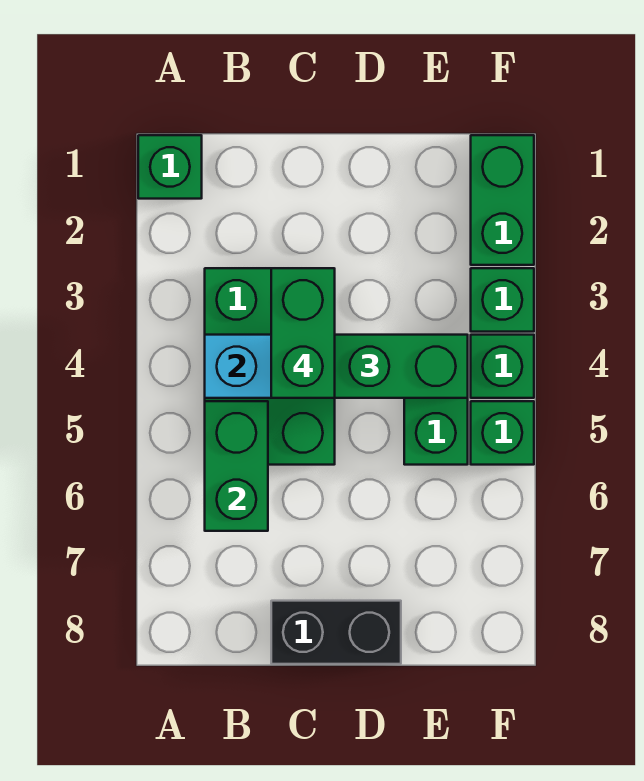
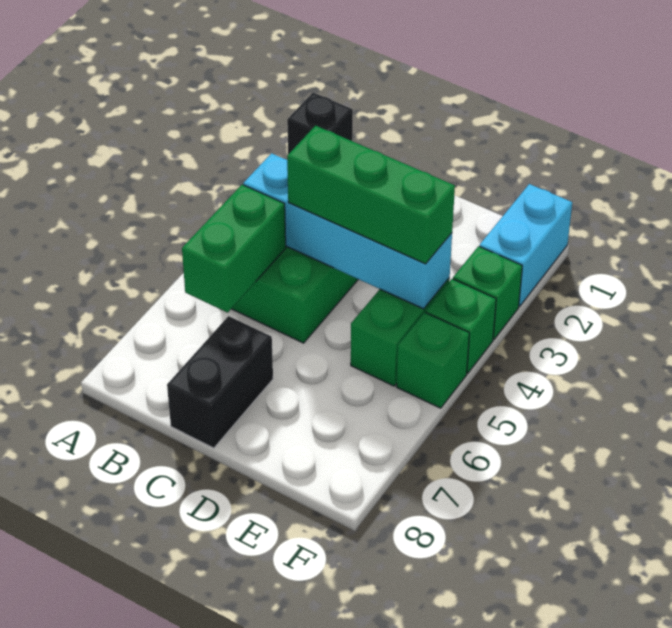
green 1x1 brick [138,135,202,199] -> black 1x1 brick [287,92,353,154]
green 1x2 brick [271,268,335,398] -> none
black 1x2 brick [271,601,401,664] -> black 1x2 brick turned to [167,316,273,448]
green 1x2 brick [471,135,534,265] -> cyan 1x2 brick [479,184,572,307]

